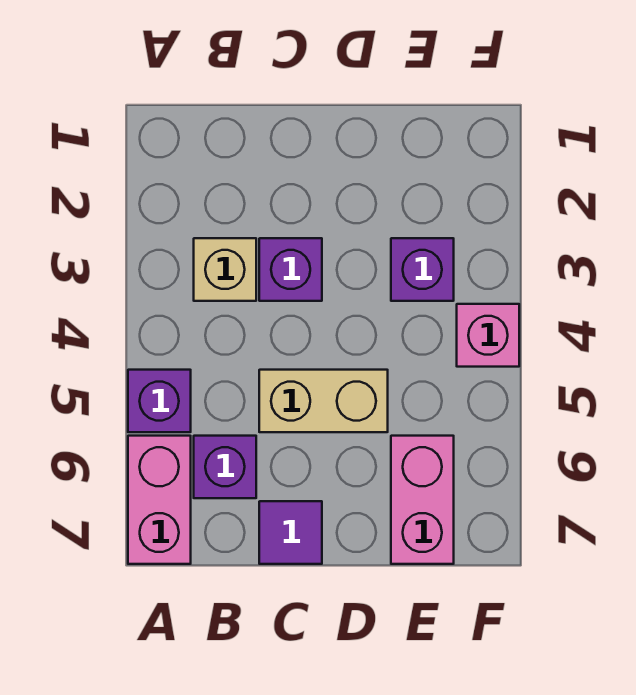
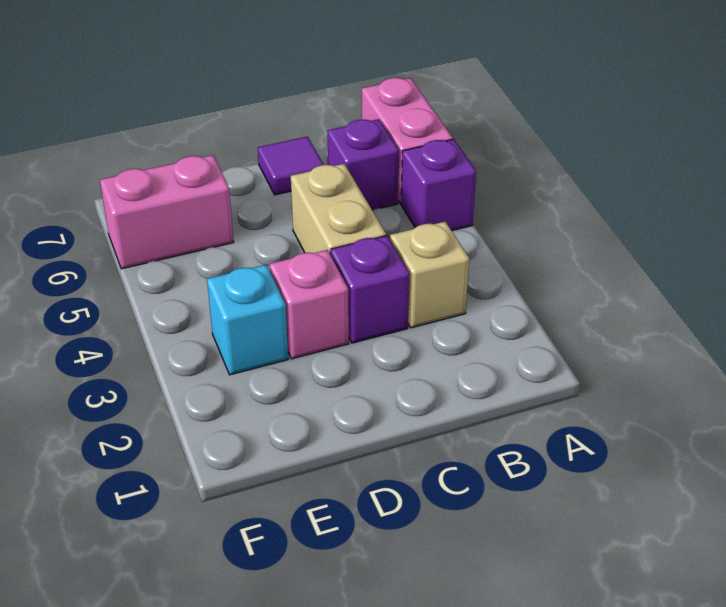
tan 1x2 brick [259,370,388,432] -> tan 1x2 brick turned to [291,164,386,255]
purple 1x1 brick [391,238,454,301] -> cyan 1x1 brick [207,265,288,375]
pink 1x2 brick [391,436,454,564] -> pink 1x2 brick turned to [100,155,234,269]
pink 1x1 brick [457,304,519,367] -> pink 1x1 brick moved to [269,250,349,359]

